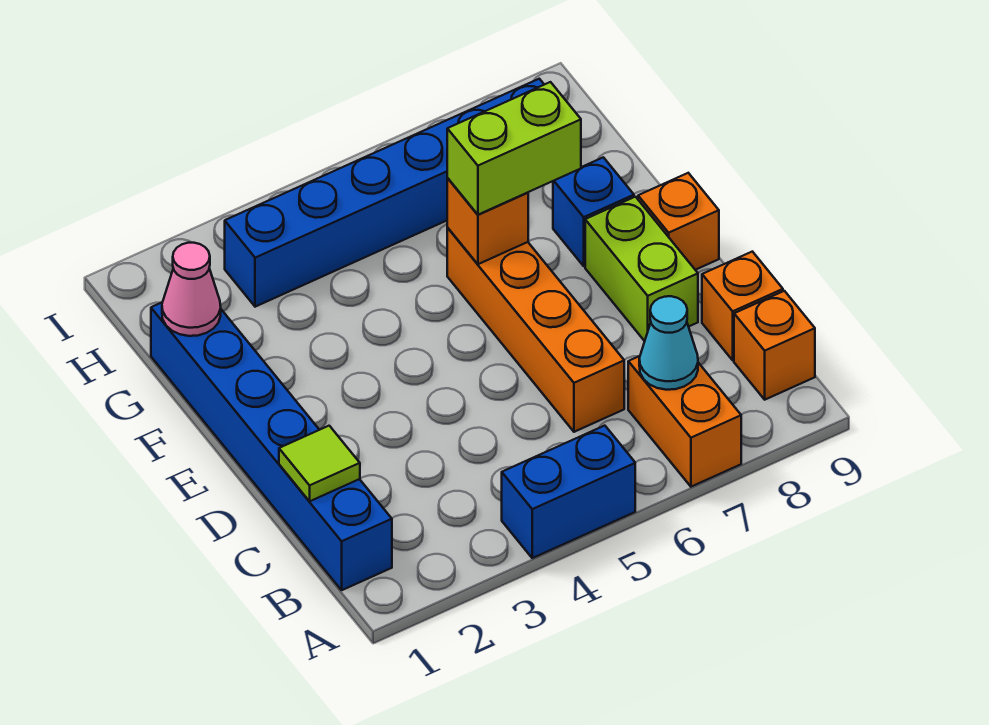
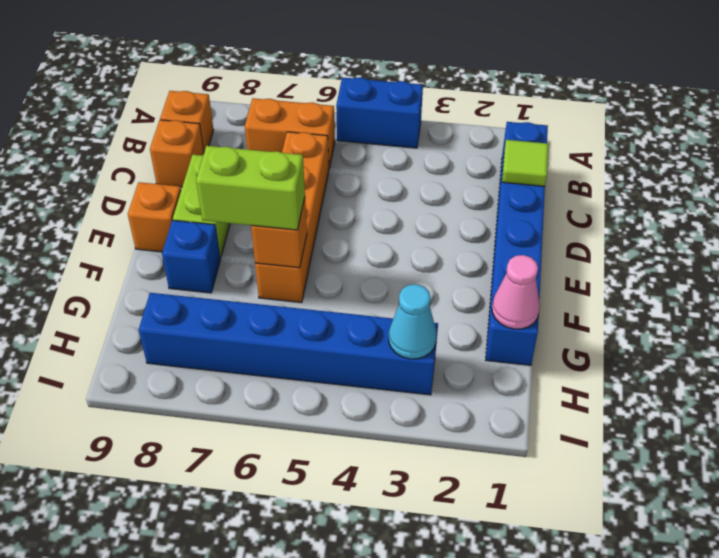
orange 1x2 brick [628,356,741,487] -> orange 1x2 brick turned to [245,98,335,168]
cyan 1x1 cone [639,296,698,390] -> cyan 1x1 cone moved to [389,284,437,359]

